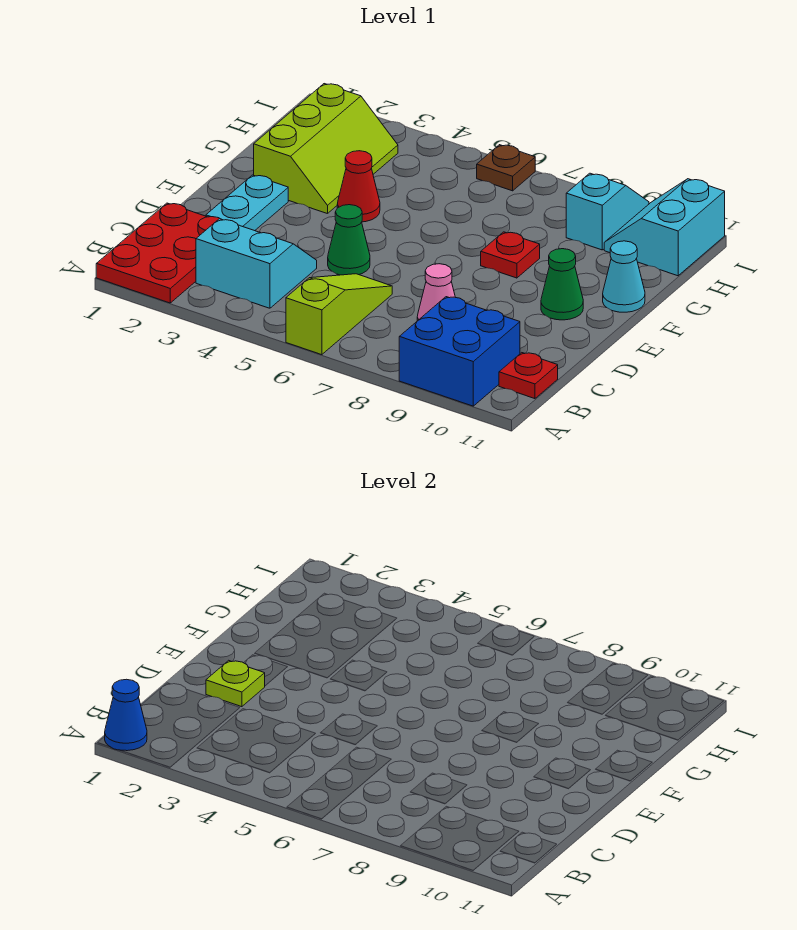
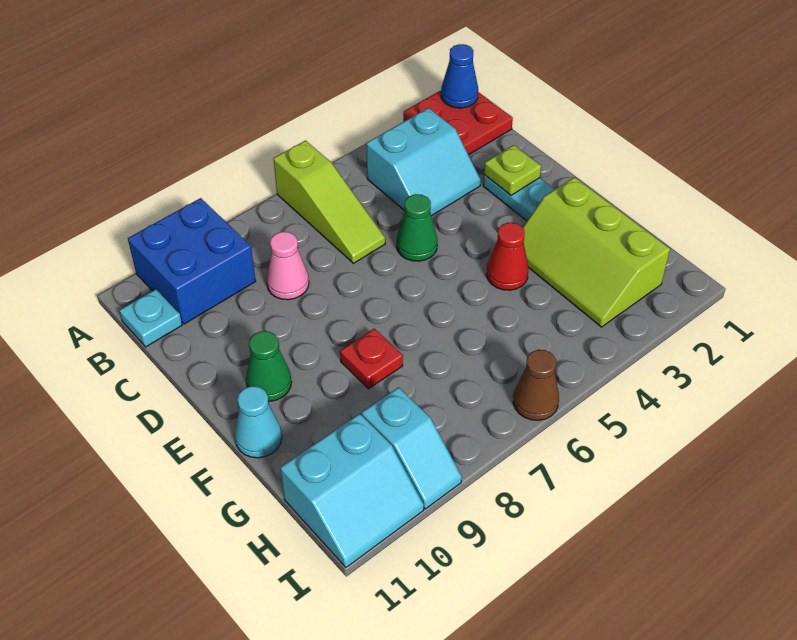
red 2x3 plate [96,203,220,303] -> red 2x2 plate [403,91,513,155]
red 1x1 plate [499,353,558,399] -> cyan 1x1 plate [119,289,182,347]
cyan 2x2 slope [604,179,725,276] -> cyan 2x2 slope turned to [280,414,424,567]
brown 1x1 plate [477,145,535,191] -> brown 1x1 cone [513,350,559,420]

